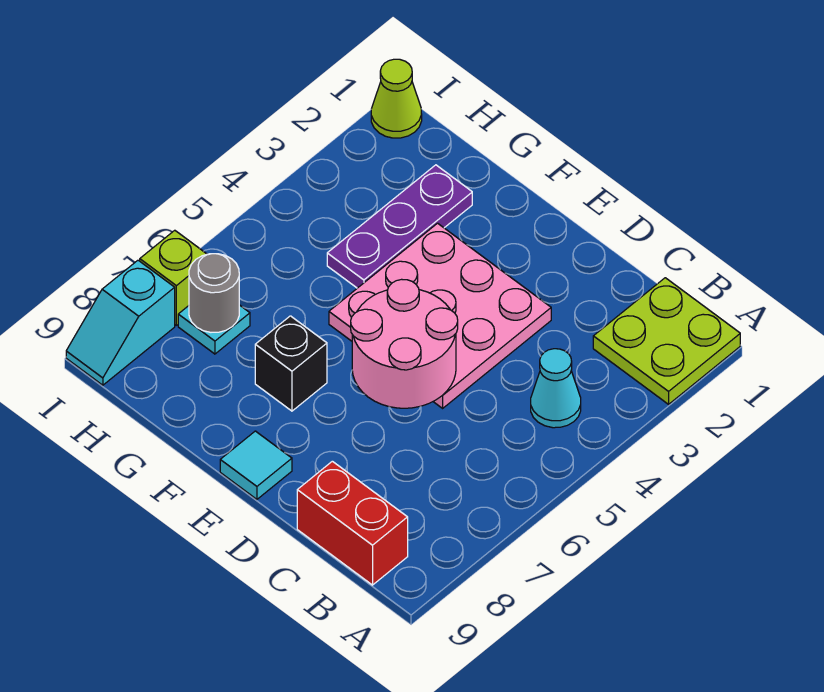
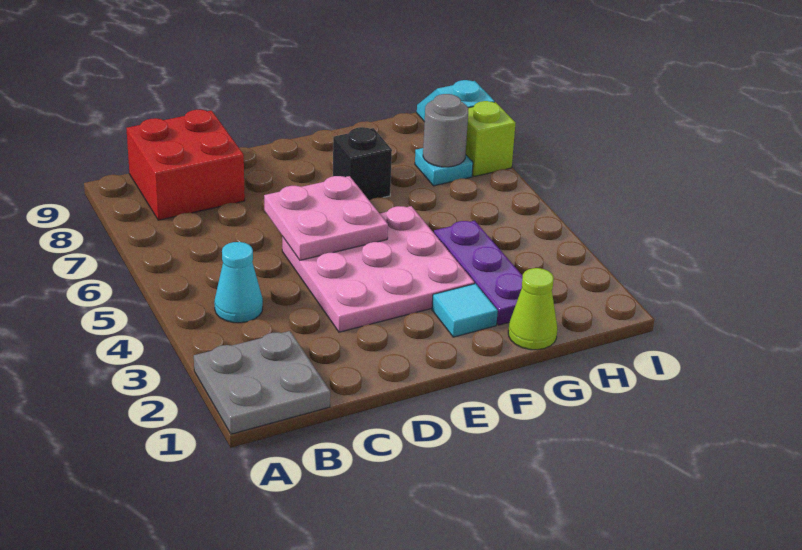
lime 2x2 plate [593,278,740,404] -> grey 2x2 plate [194,331,330,434]
red 1x2 brick [297,461,408,585] -> red 2x2 brick [126,110,245,220]
pink 2x2 round brick [351,279,458,408] -> pink 2x2 plate [264,176,388,260]
cyan 1x1 tile [220,431,292,499] -> cyan 1x1 tile moved to [432,284,498,337]
lime 1x1 cone [371,59,422,138] -> lime 1x1 cone moved to [508,268,557,350]

